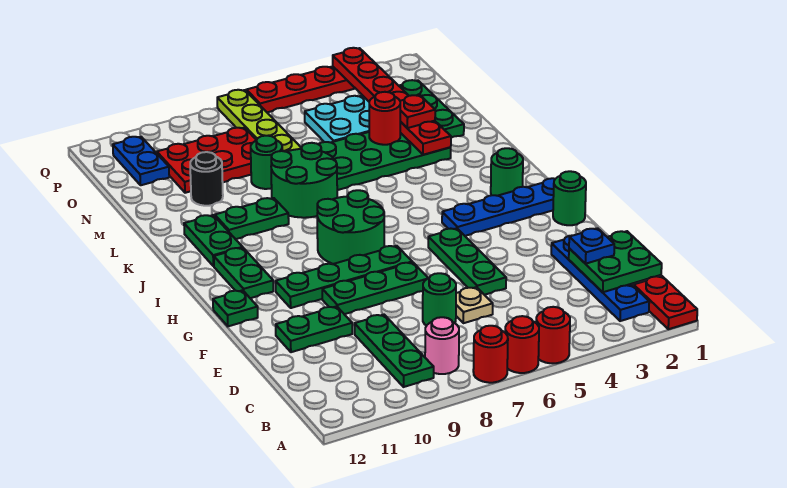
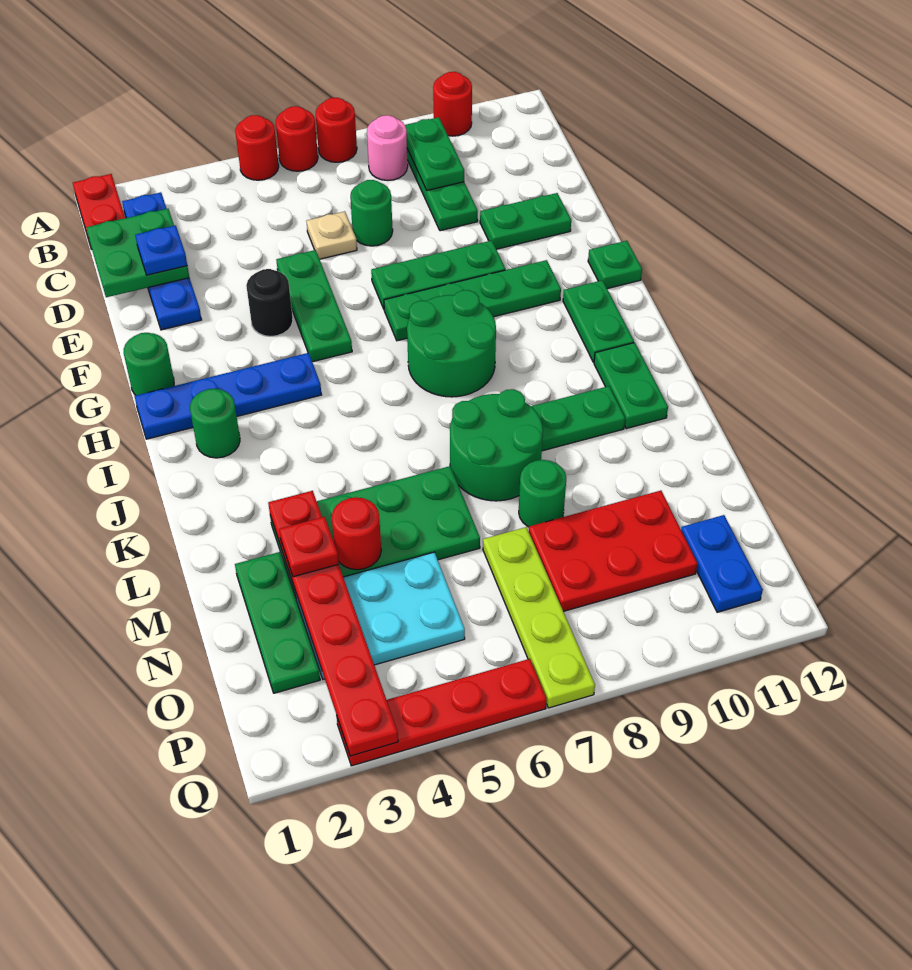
none -> red 1x1 round brick [433,72,472,136]
none -> green 1x2 plate [405,117,464,190]
black 1x1 round brick [190,152,223,206] -> black 1x1 round brick moved to [246,269,293,336]

